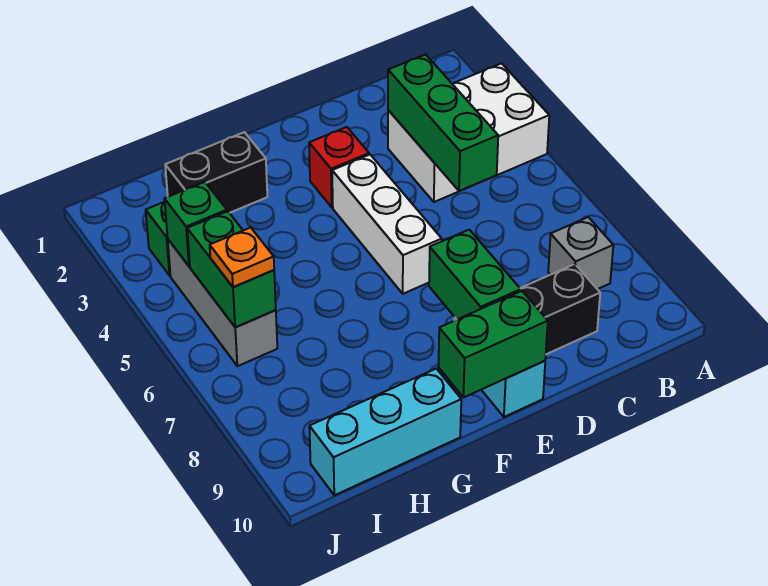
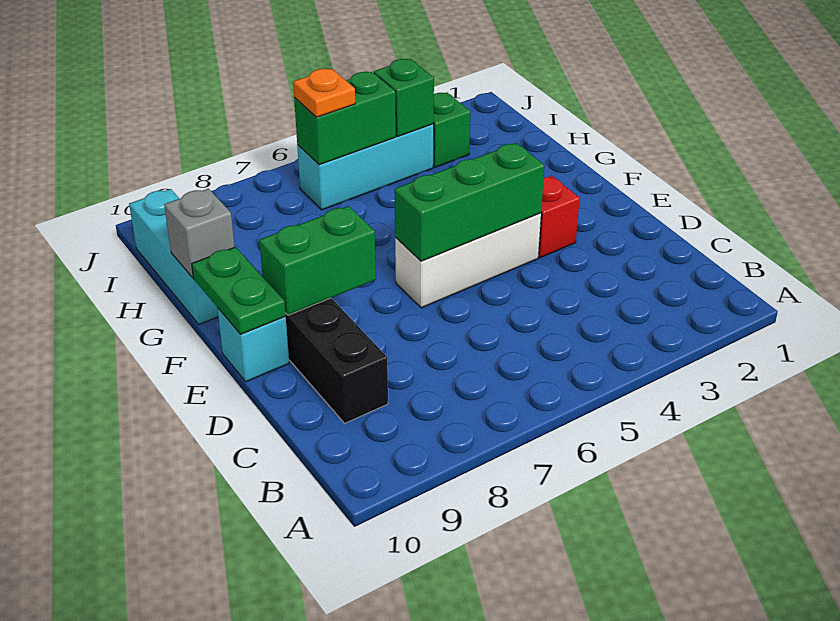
white 2x3 brick [388,63,549,202] -> none
grey 1x1 brick [548,217,613,289] -> grey 1x1 brick moved to [164,189,235,278]
green 1x3 brick [388,55,498,191] -> green 1x3 brick moved to [395,143,544,261]
green 1x2 brick [439,291,548,398] -> green 1x2 plate [192,247,286,334]
black 1x2 brick [165,132,267,213] -> none
grey 1x3 brick [168,240,277,366] -> cyan 1x3 brick [297,124,434,210]

